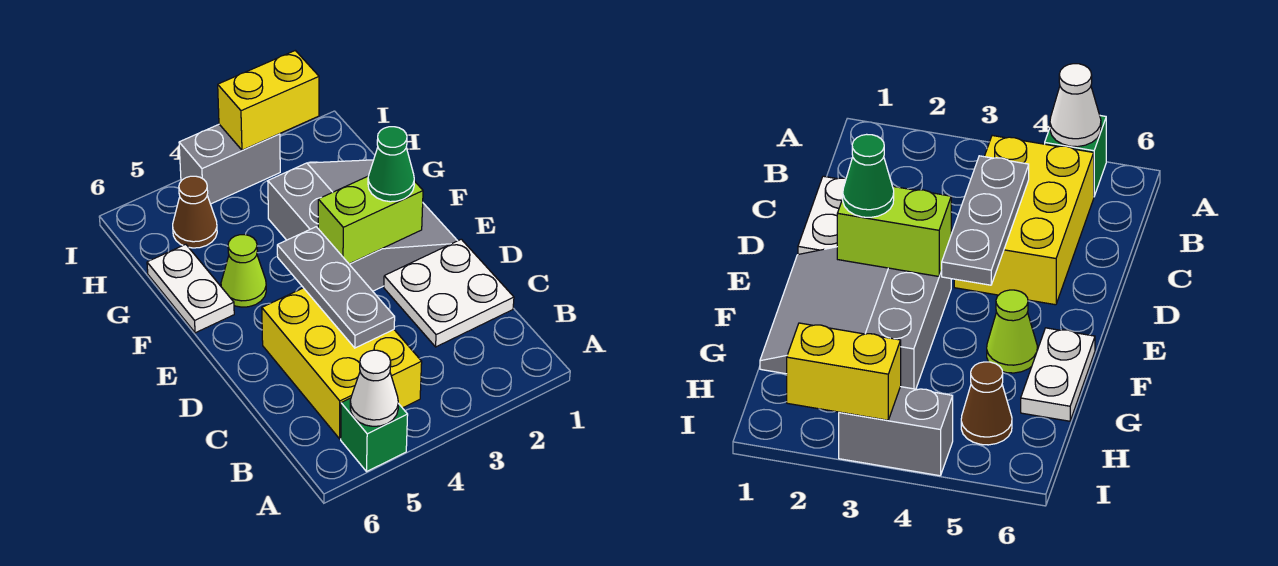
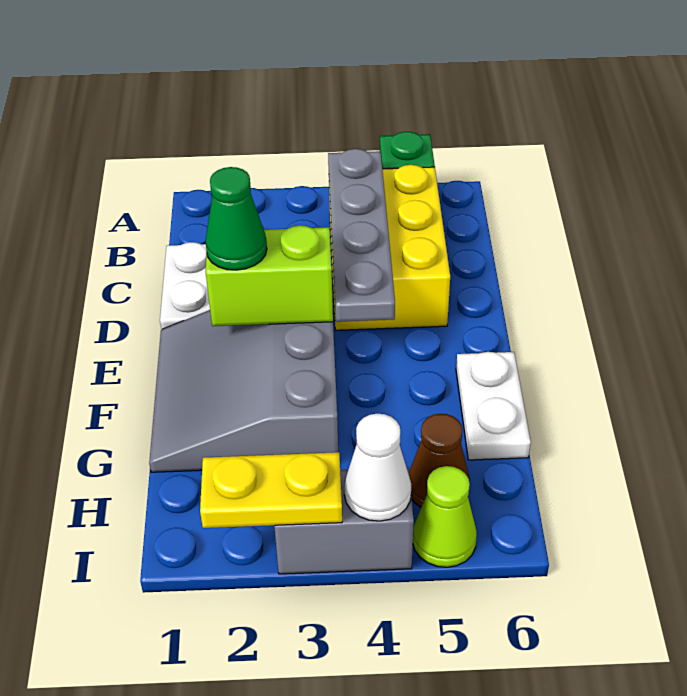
white 1x1 cone [350,350,398,426] -> white 1x1 cone moved to [344,414,411,521]
grey 1x3 plate [277,227,395,348] -> grey 1x4 plate [328,149,395,322]
lime 1x1 cone [221,235,266,307] -> lime 1x1 cone moved to [413,466,477,567]
yellow 1x2 brick [218,51,319,150] -> yellow 1x2 plate [200,452,342,528]

